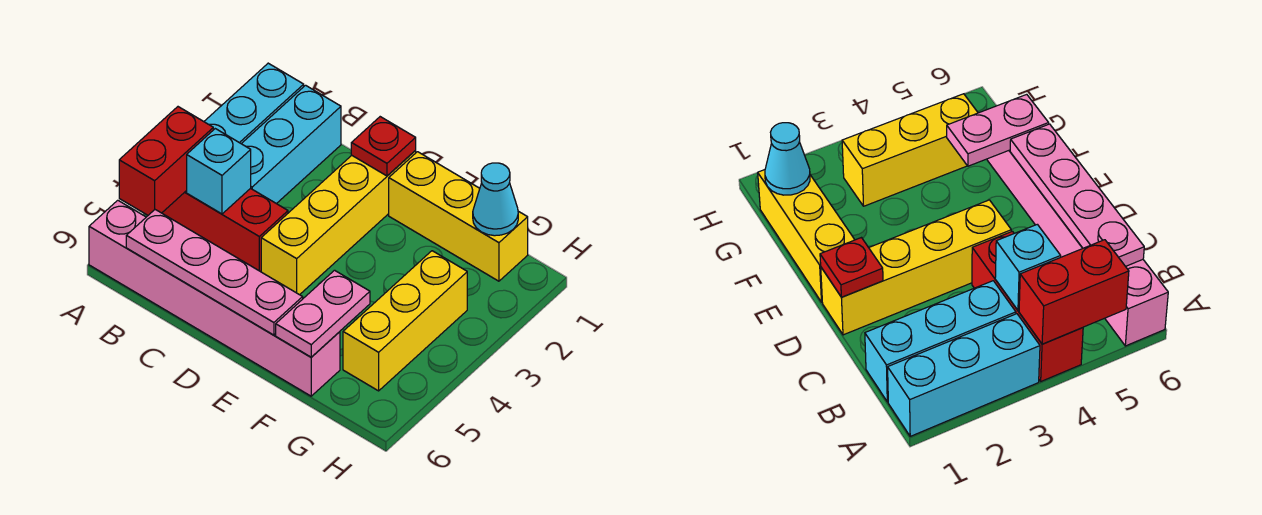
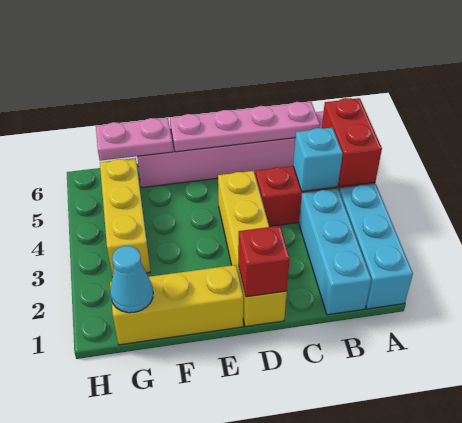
red 1x1 plate [351,117,416,176] -> red 1x1 brick [238,226,290,297]
pink 1x2 plate [276,270,370,357] -> pink 1x2 plate turned to [96,118,173,161]

